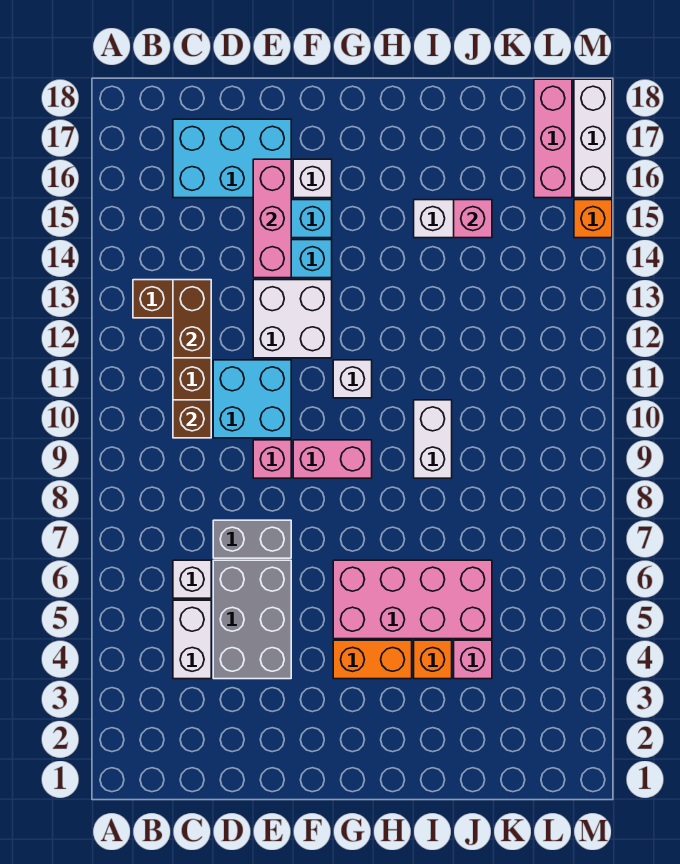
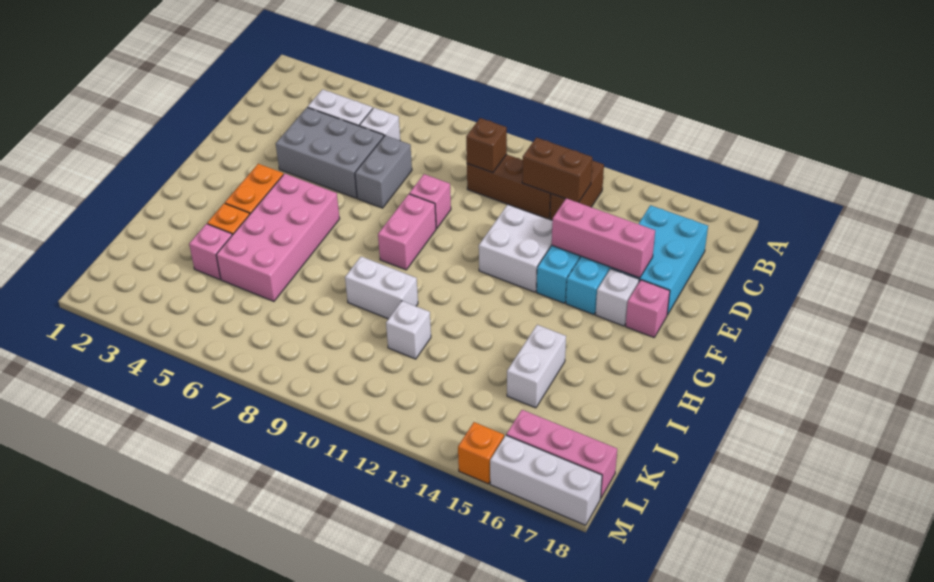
cyan 2x2 brick [213,360,291,438] -> none
white 1x1 brick [333,360,372,398] -> white 1x1 brick moved to [386,301,431,359]
pink 1x1 brick [454,200,492,238] -> pink 1x1 brick moved to [626,280,670,337]

